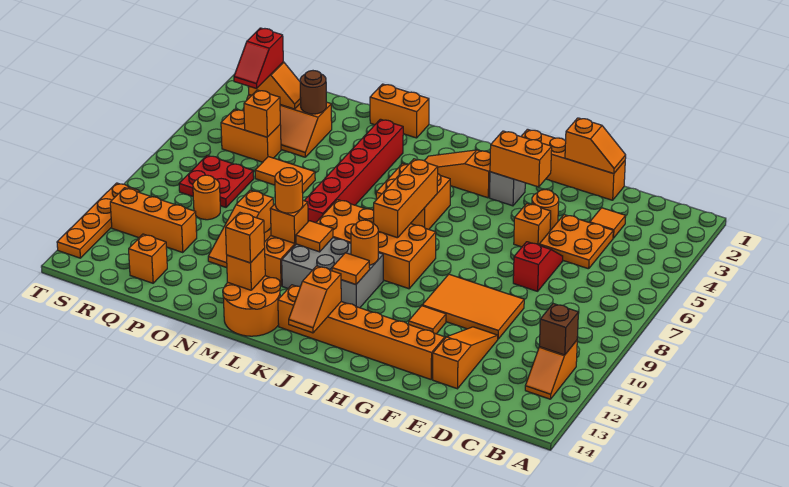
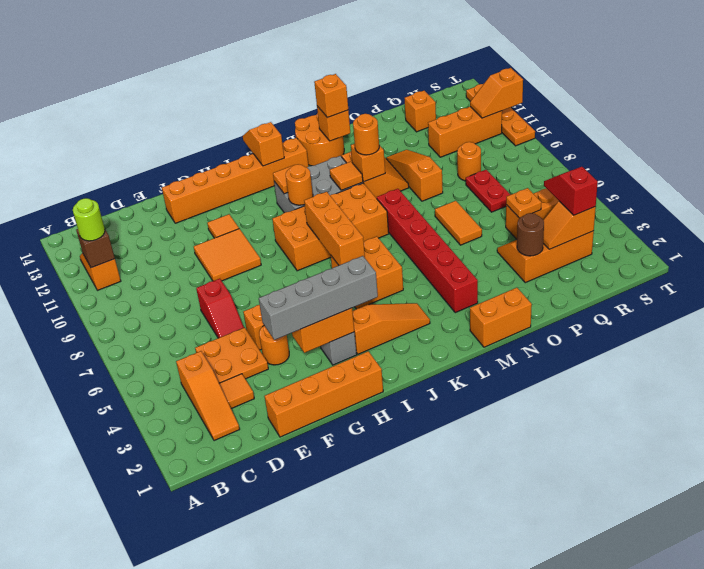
none -> lime 1x1 round brick [73,198,105,241]
orange 1x2 slope [565,118,626,174] -> orange 1x2 slope moved to [470,68,523,118]
orange 2x3 tile [422,274,524,339] -> orange 2x2 tile [194,229,261,281]
orange 1x3 slope [433,327,498,389] -> orange 1x3 slope moved to [176,351,240,441]
none -> grey 1x4 brick [259,256,378,340]
orange 1x2 tile [255,157,315,193] -> orange 1x2 tile turned to [435,201,482,245]
orange 1x1 brick [244,90,280,137] -> orange 1x1 plate [506,188,541,218]
red 2x2 plate [179,155,254,207] -> red 1x2 plate [466,170,510,212]

